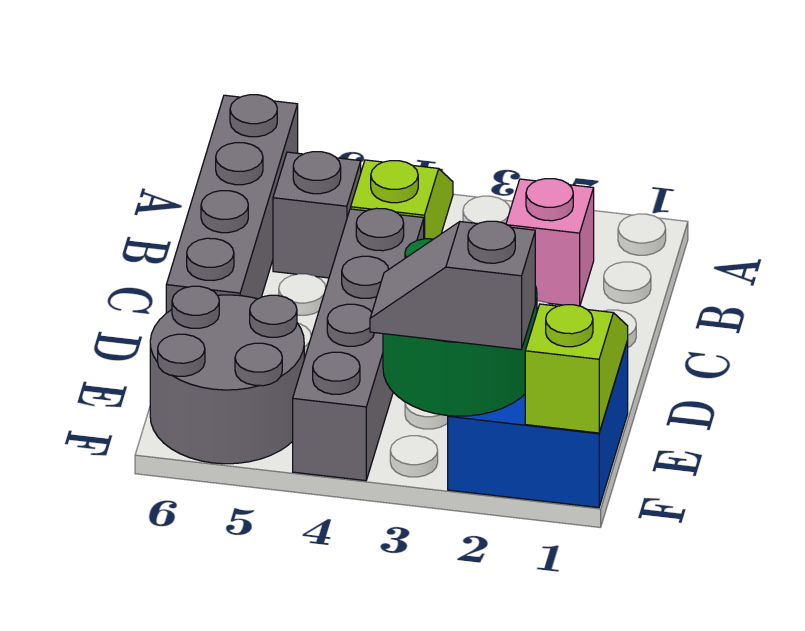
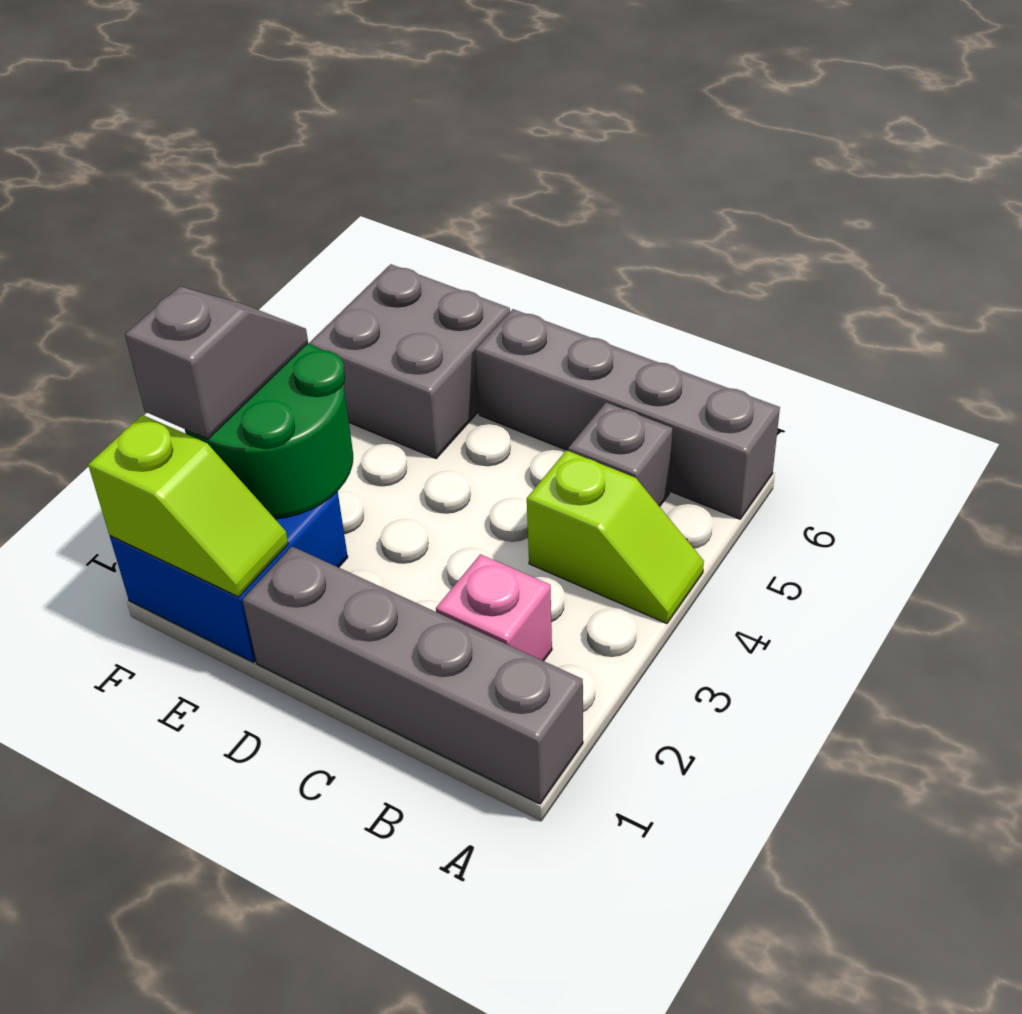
grey 1x4 brick [293,208,424,481] -> grey 1x4 brick moved to [243,547,583,804]
grey 2x2 round brick [150,286,304,464] -> grey 2x2 brick [309,264,510,458]

